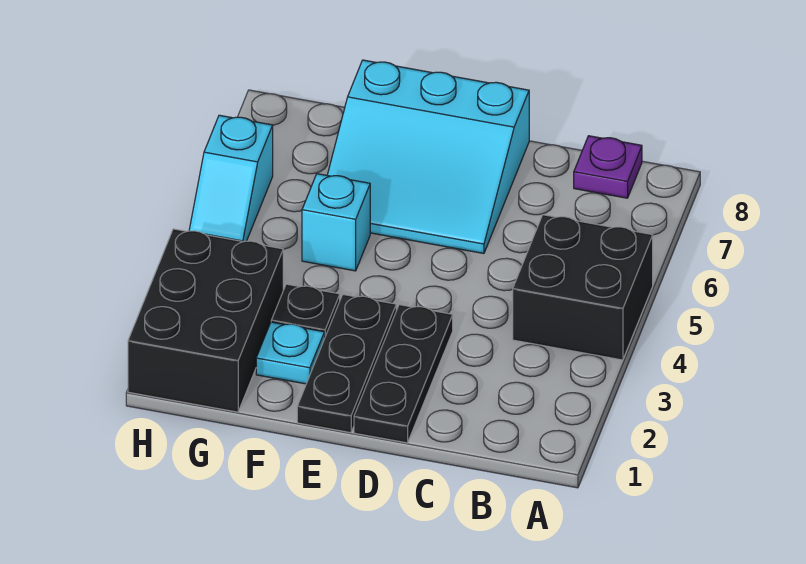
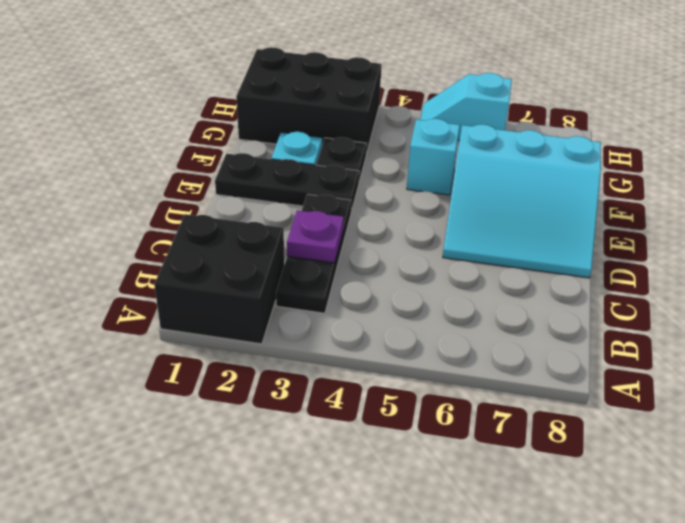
black 2x2 brick [513,215,653,360] -> black 2x2 brick moved to [154,214,284,344]
purple 1x1 plate [574,136,642,198] -> purple 1x1 plate moved to [287,210,344,263]
black 1x3 plate [354,305,453,443] -> black 1x3 plate turned to [276,194,351,313]
cyan 3x3 slope [327,60,529,253] -> cyan 3x3 slope turned to [443,124,601,278]

